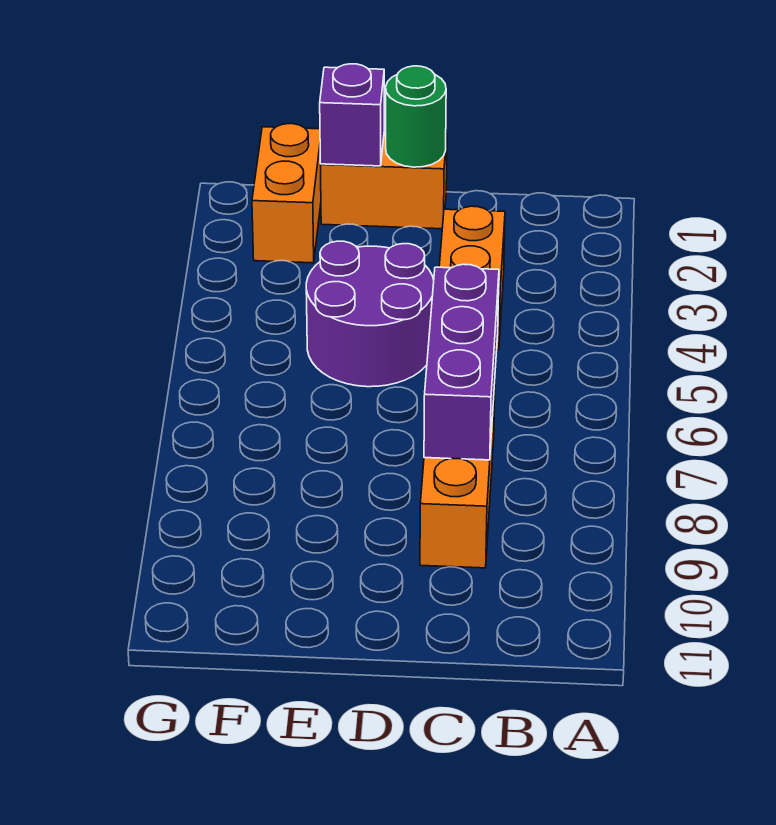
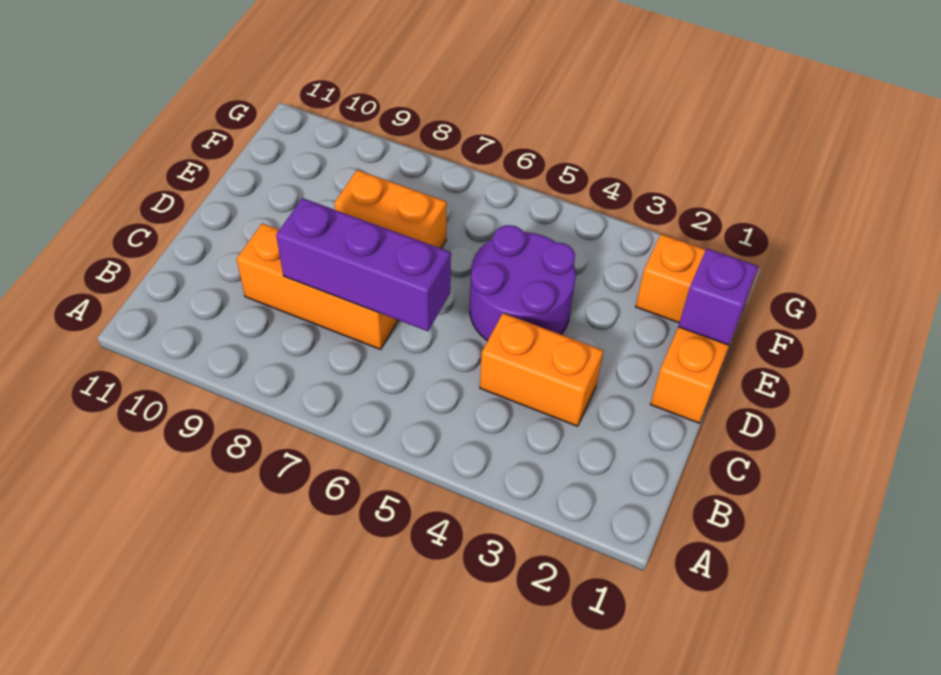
green 1x1 round brick [386,66,446,167] -> none
none -> orange 1x2 brick [334,170,447,248]

